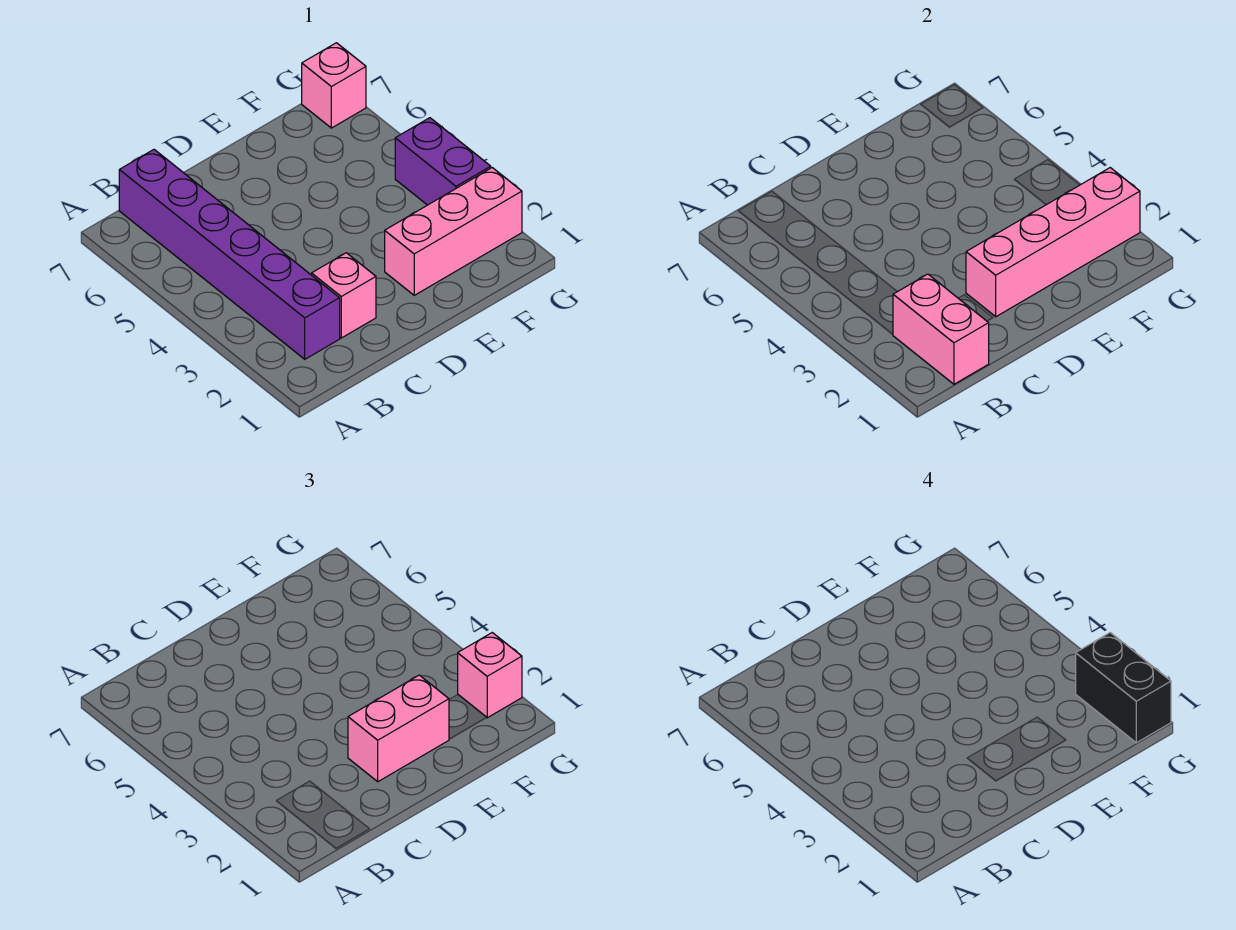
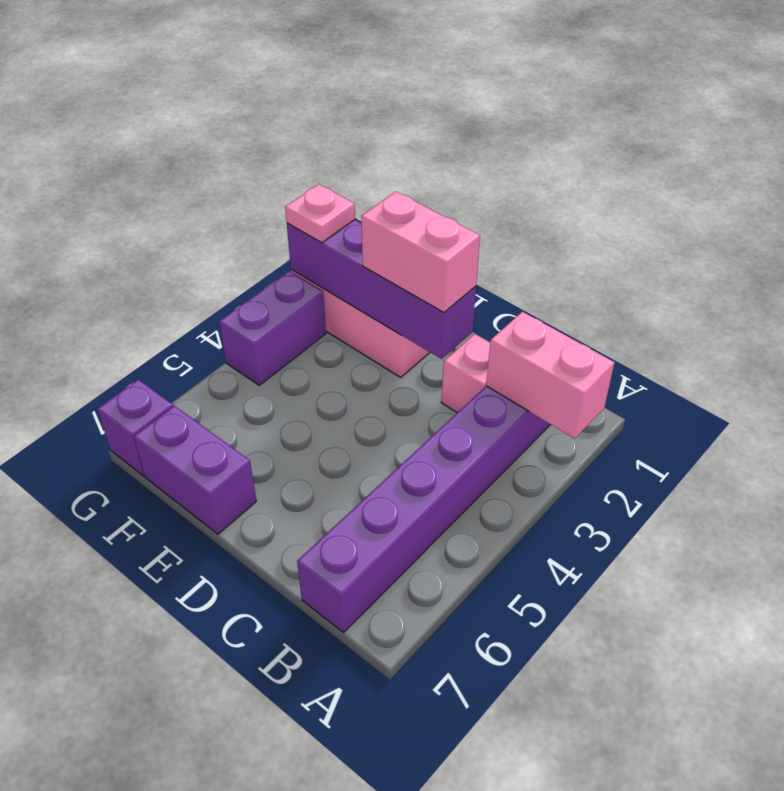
pink 1x2 brick [893,274,989,384] -> pink 1x2 brick turned to [486,312,615,439]
pink 1x4 brick [966,168,1140,317] -> purple 1x4 brick [287,220,476,359]
none -> purple 1x2 brick [134,406,256,534]
black 1x2 brick [1076,633,1171,743] -> none
pink 1x1 brick [458,633,522,718] -> pink 1x1 plate [285,184,355,243]
pink 1x1 brick [302,43,366,128] -> purple 1x1 brick [98,380,173,476]

